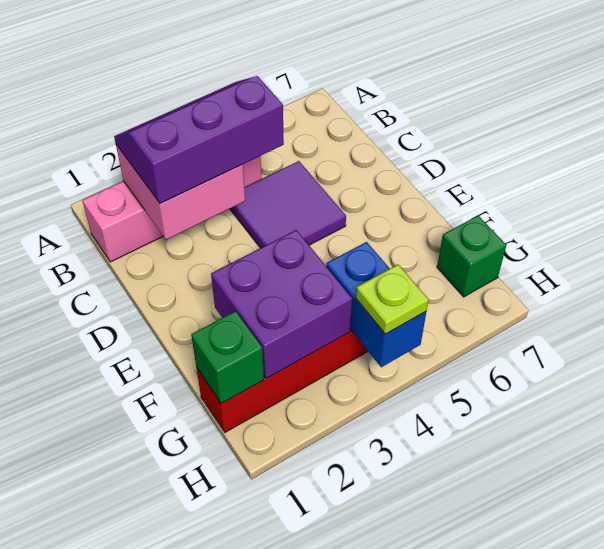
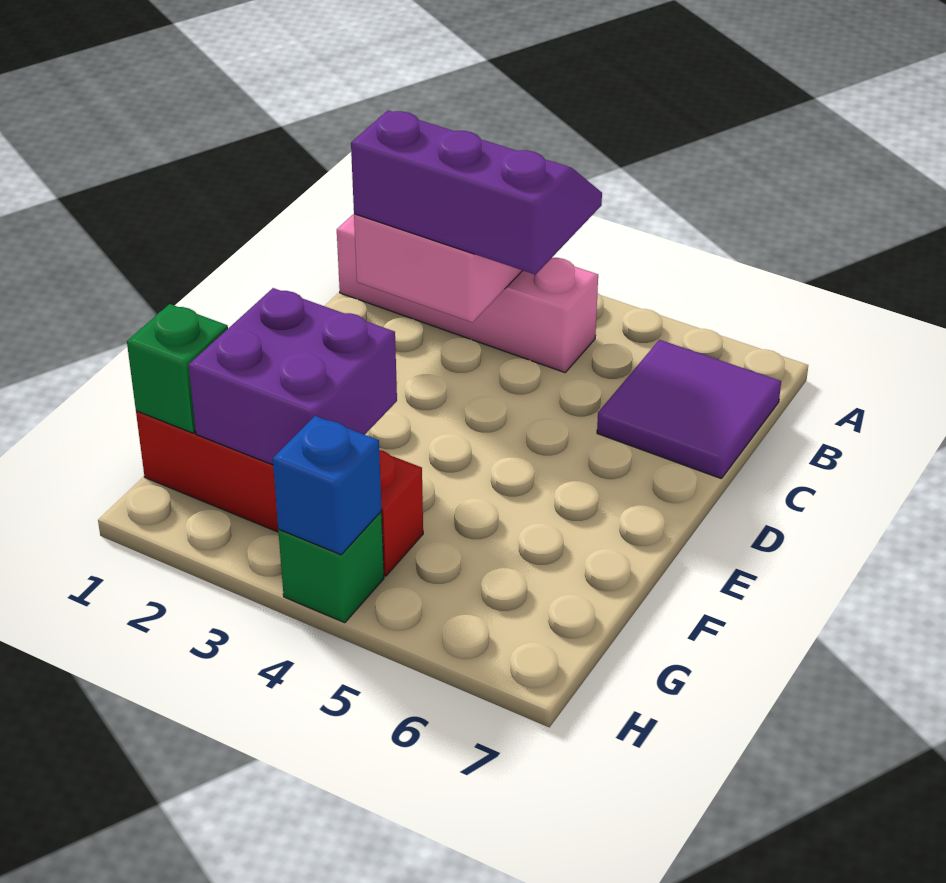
purple 2x2 tile [230,161,346,248] -> purple 2x2 tile moved to [597,340,781,479]
blue 1x2 brick [326,242,426,367] -> blue 1x1 brick [273,416,382,555]
green 1x1 brick [437,216,506,297] -> green 1x1 brick moved to [278,512,384,623]
lime 1x1 plate [356,265,429,334] -> none

